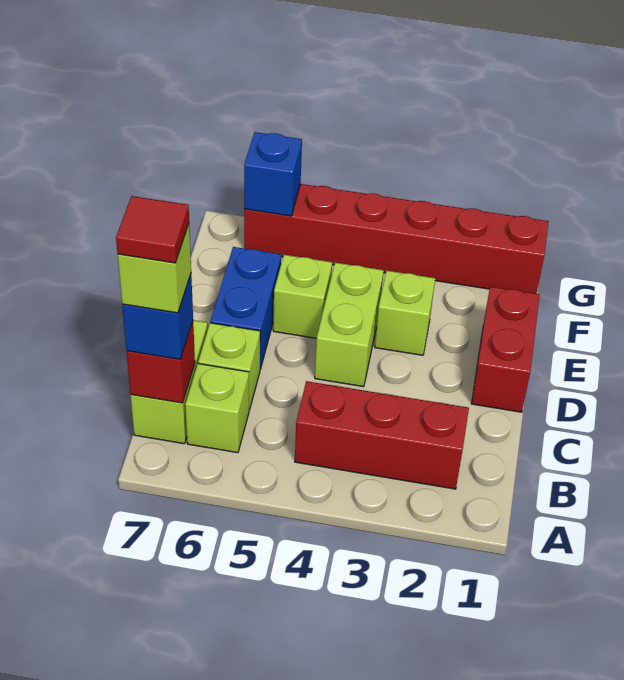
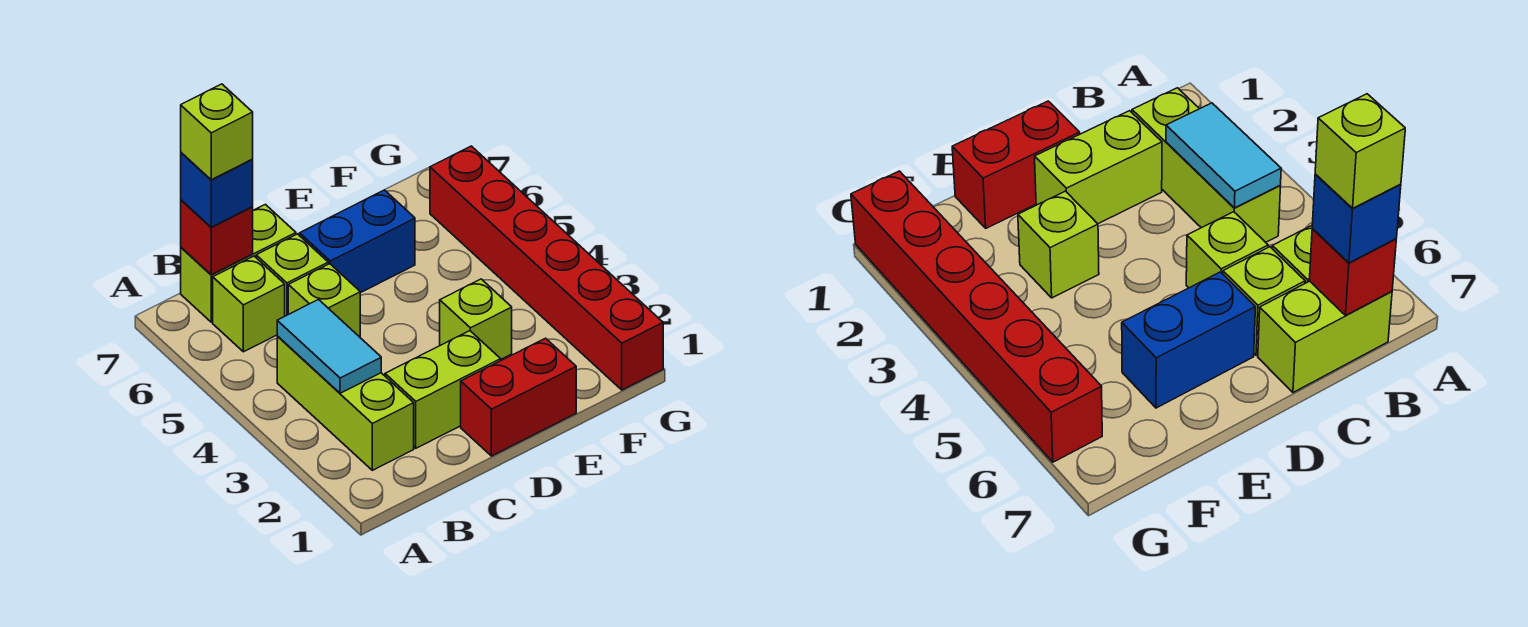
red 1x3 brick [295,381,469,489] -> lime 1x3 brick [277,336,414,470]
none -> cyan 1x2 tile [277,300,381,393]
red 1x1 tile [116,196,189,263] -> none
lime 1x2 brick [315,263,384,387] -> lime 1x2 brick moved to [385,331,501,448]
lime 1x1 brick [273,255,332,338] -> lime 1x1 brick moved to [288,264,360,337]
blue 1x1 brick [244,132,302,216] -> none

